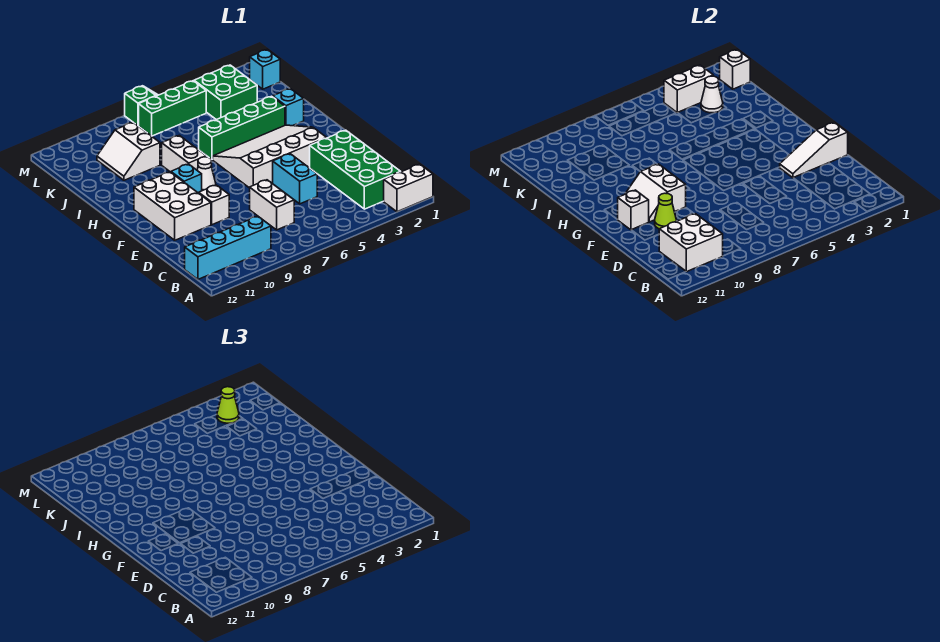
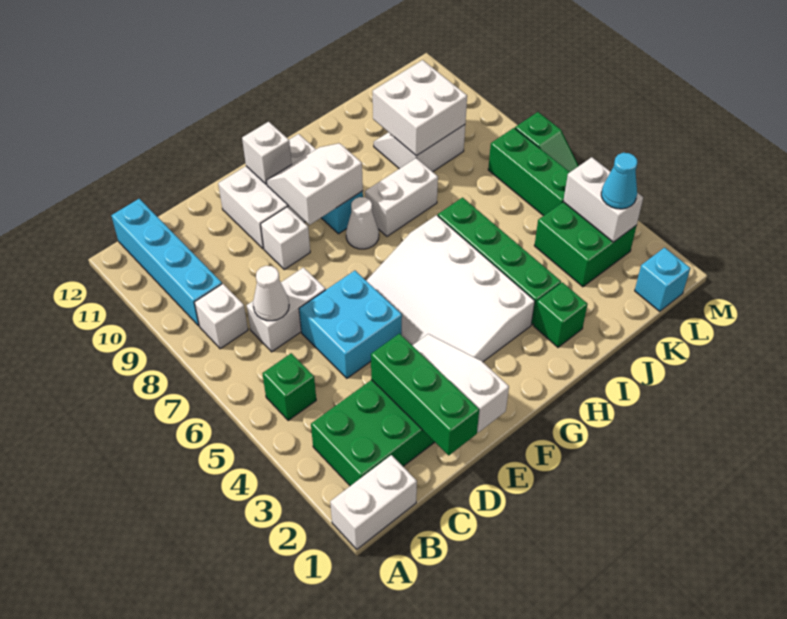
white 1x2 brick [384,164,433,212] -> white 1x2 brick turned to [330,455,417,549]
none -> green 1x1 brick [262,353,316,421]
white 2x2 brick [659,214,723,272] -> white 2x2 brick moved to [373,60,467,156]
none -> green 1x3 brick [371,334,479,455]
cyan 1x2 brick [273,154,317,204] -> cyan 2x2 brick [299,271,402,378]
lime 1x1 cone [655,193,677,229] -> none
white 3x4 slope [213,125,326,188] -> white 3x4 slope turned to [366,215,535,362]
cyan 1x1 brick [273,89,304,126] -> green 1x1 brick [534,282,588,347]
white 1x1 cone [701,76,723,113] -> white 1x1 cone moved to [253,266,289,321]
white 1x1 brick [720,50,750,89] -> white 1x1 brick moved to [194,284,248,349]
lime 1x1 cone [217,387,239,423] -> cyan 1x1 cone [601,153,637,209]

